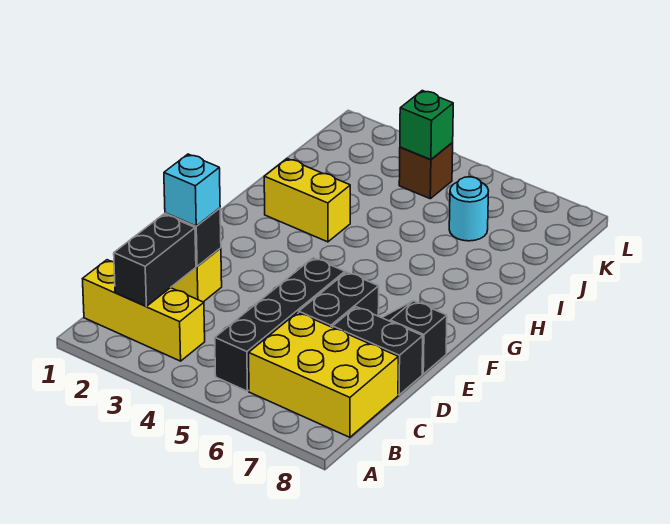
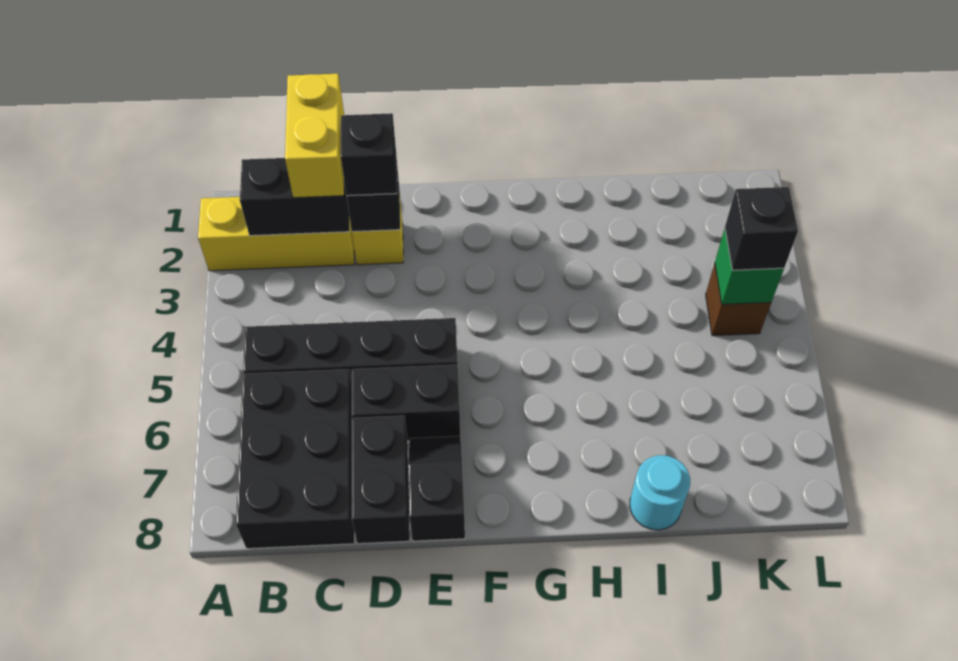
yellow 1x3 brick [83,260,205,361] -> yellow 1x3 brick turned to [198,197,354,271]
yellow 2x3 brick [249,312,398,437] -> black 2x3 brick [236,369,355,549]
cyan 1x1 brick [164,154,220,226] -> black 1x1 brick [341,113,397,196]
yellow 1x2 brick [264,159,350,242] -> yellow 1x2 brick moved to [285,74,344,198]
cyan 1x1 round brick [449,177,488,241] -> cyan 1x1 round brick moved to [630,455,690,530]
none -> black 1x1 brick [725,187,798,270]

